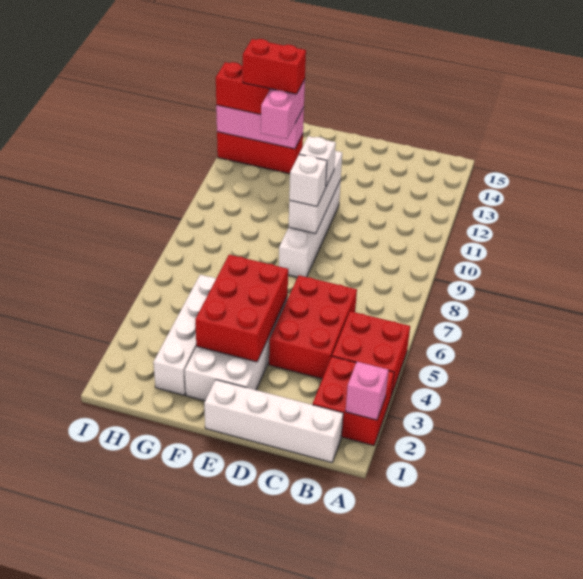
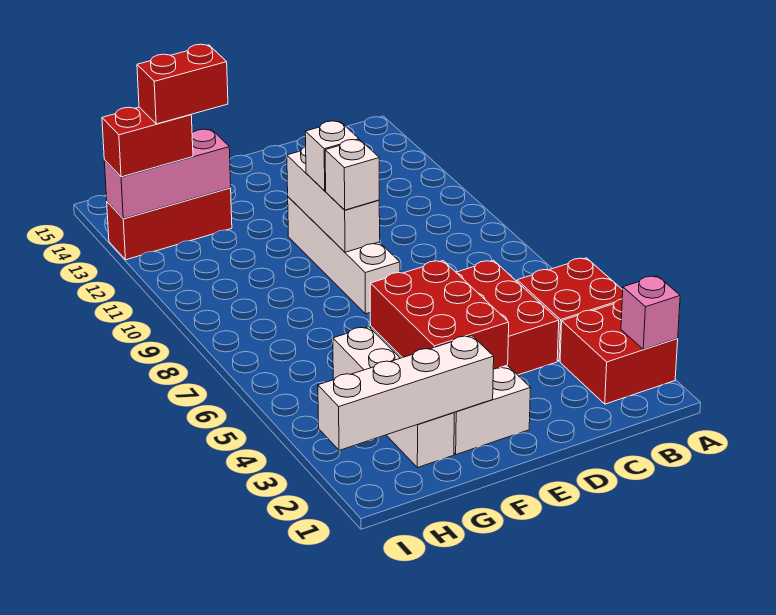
white 1x4 brick [204,380,343,463] -> white 1x4 brick moved to [318,335,494,450]
pink 1x2 brick [261,79,305,139] -> none

